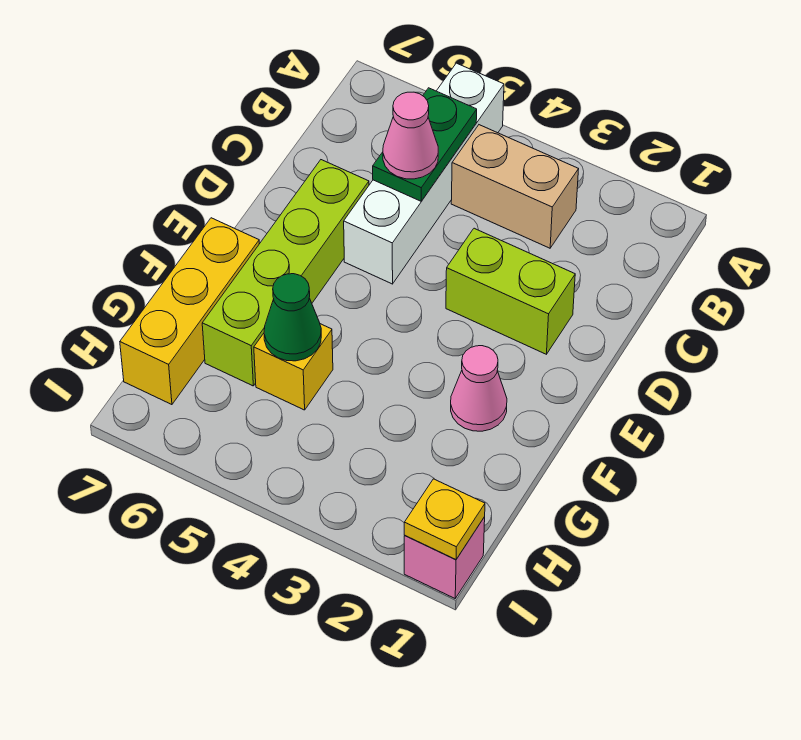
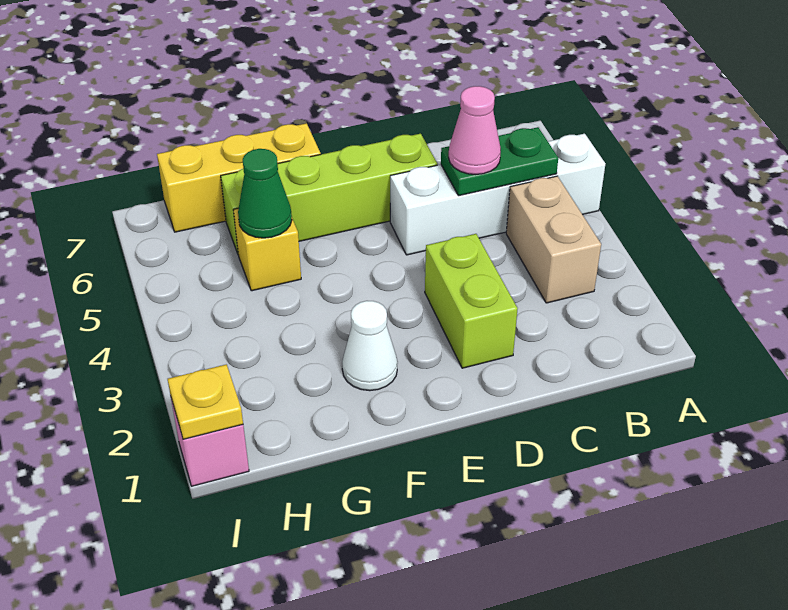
pink 1x1 cone [451,346,507,431] -> white 1x1 cone [342,301,398,391]

